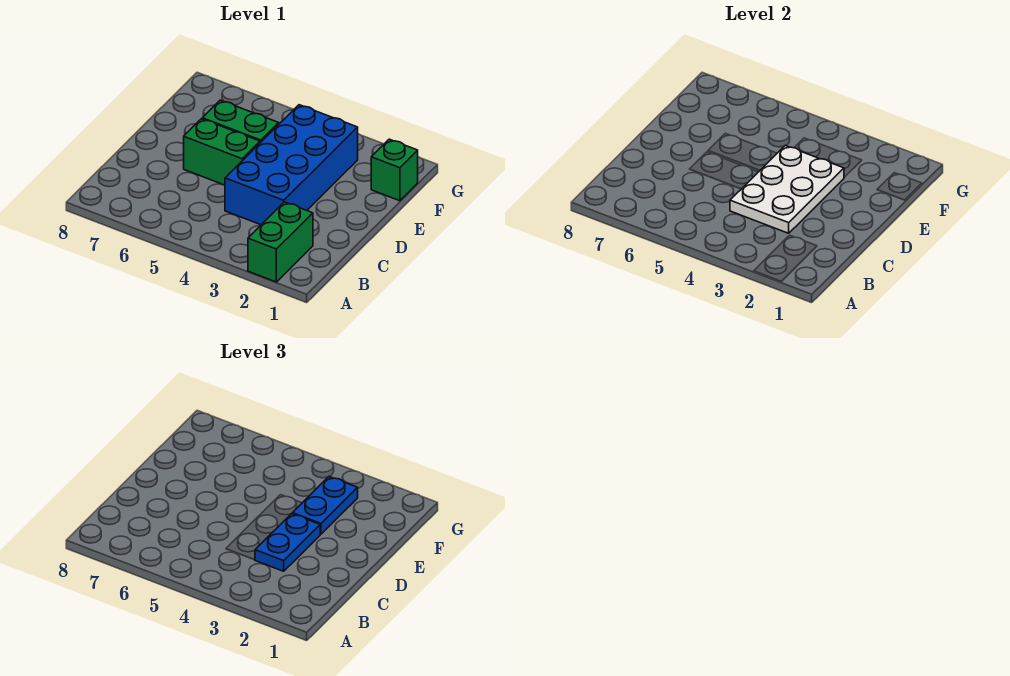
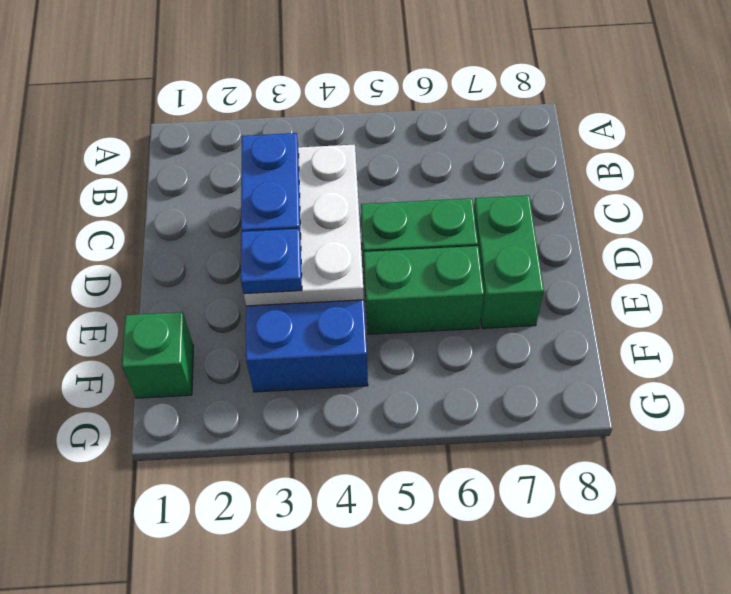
green 1x2 brick [248,202,313,282] -> green 1x2 brick moved to [474,195,544,328]
blue 1x2 plate [292,476,358,534] -> blue 1x1 plate [241,229,302,294]

